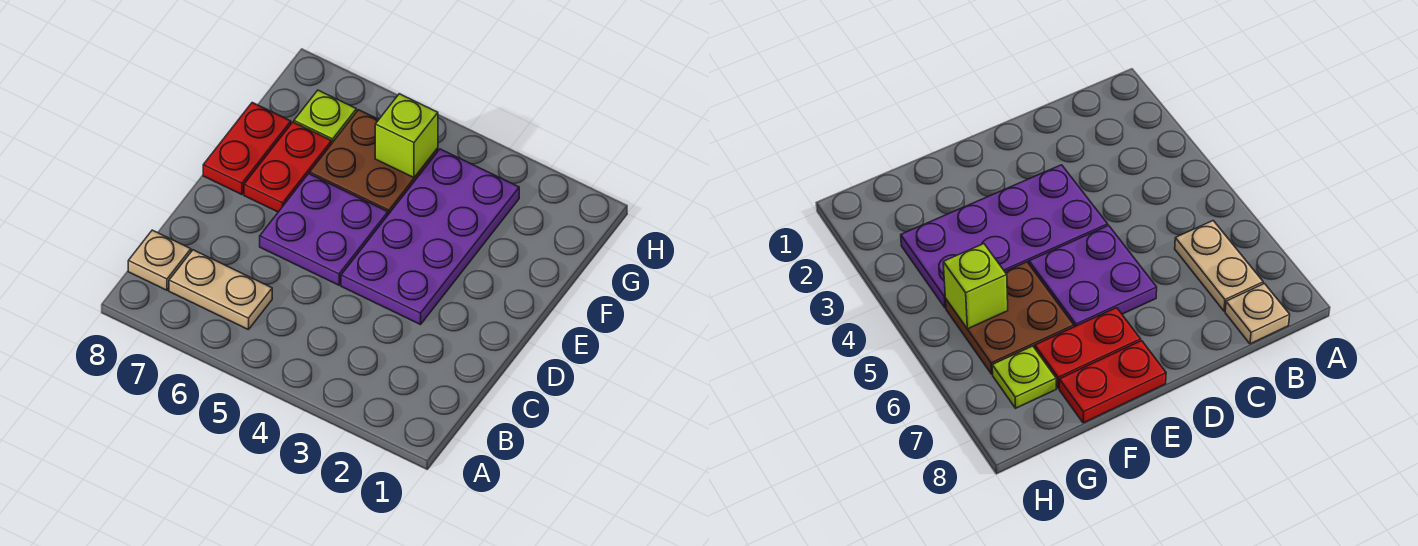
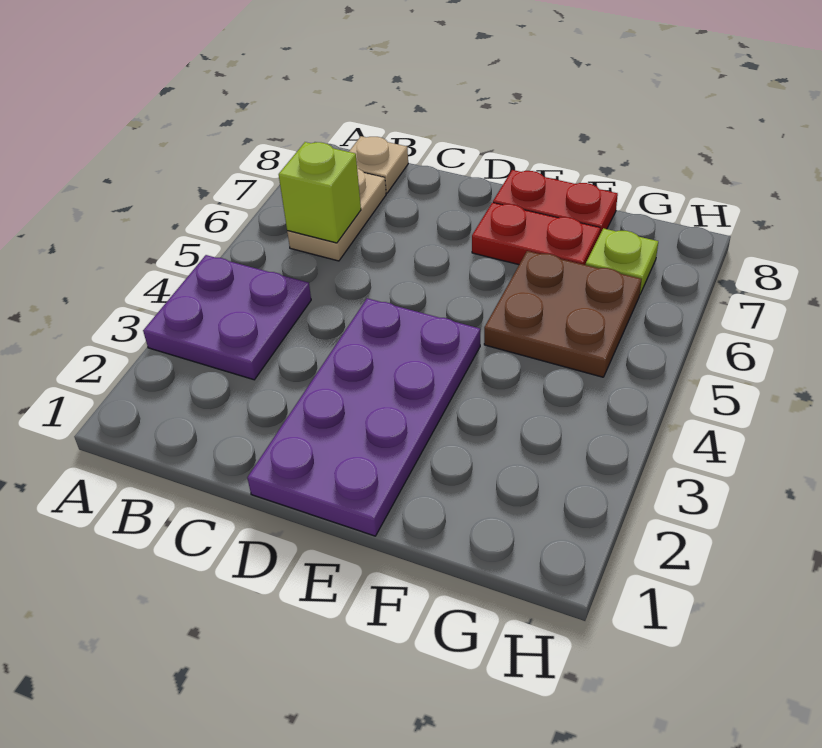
purple 2x4 plate [341,149,519,325] -> purple 2x4 plate turned to [247,298,480,536]
purple 2x2 plate [260,174,388,285] -> purple 2x2 plate moved to [143,255,311,380]
lime 1x1 brick [375,94,438,178] -> lime 1x1 brick moved to [279,142,361,243]

